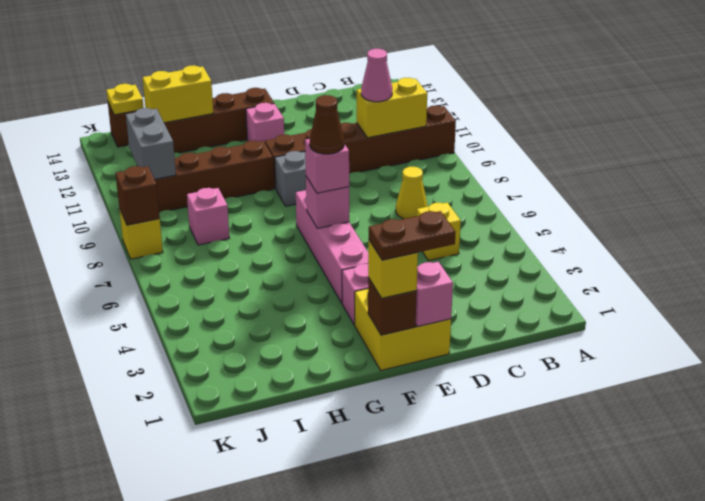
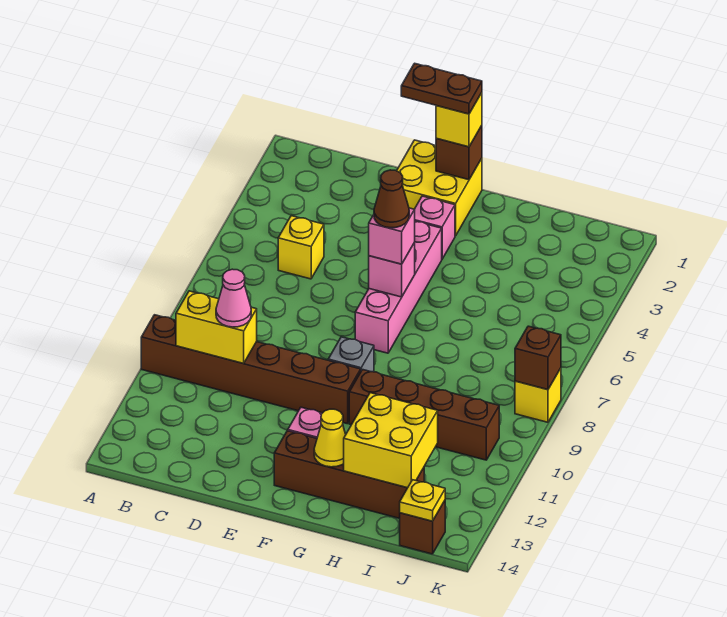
yellow 1x1 cone [396,167,428,219] -> yellow 1x1 cone moved to [314,409,346,467]
pink 1x1 brick [416,262,453,327] -> none
yellow 1x2 brick [143,65,213,123] -> yellow 2x2 brick [344,393,438,488]
pink 1x1 brick [187,188,229,245] -> none
grey 1x2 brick [126,108,176,179] -> none

